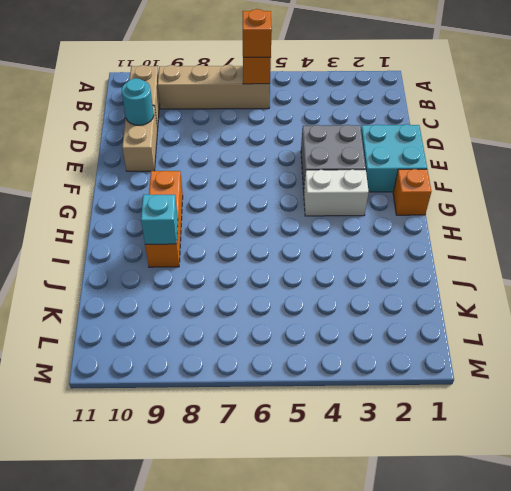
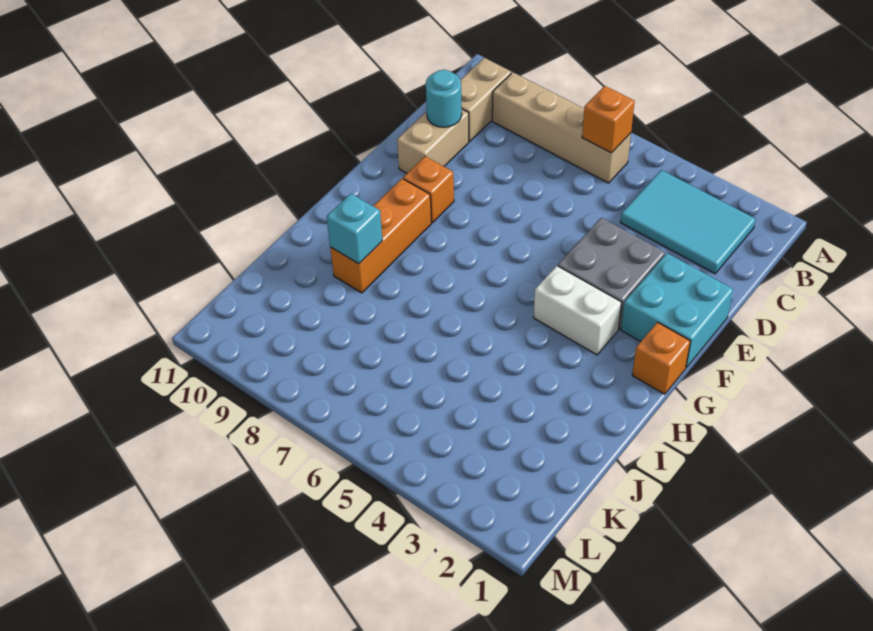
none -> cyan 2x3 tile [620,170,756,274]
orange 1x1 brick [242,9,272,58] -> orange 1x1 brick moved to [403,156,454,223]

